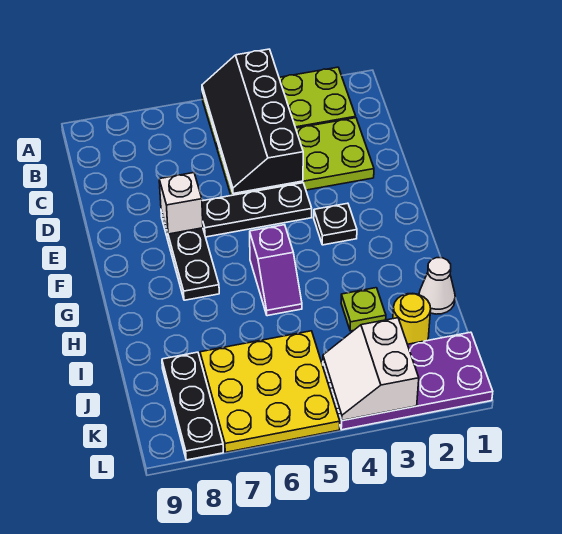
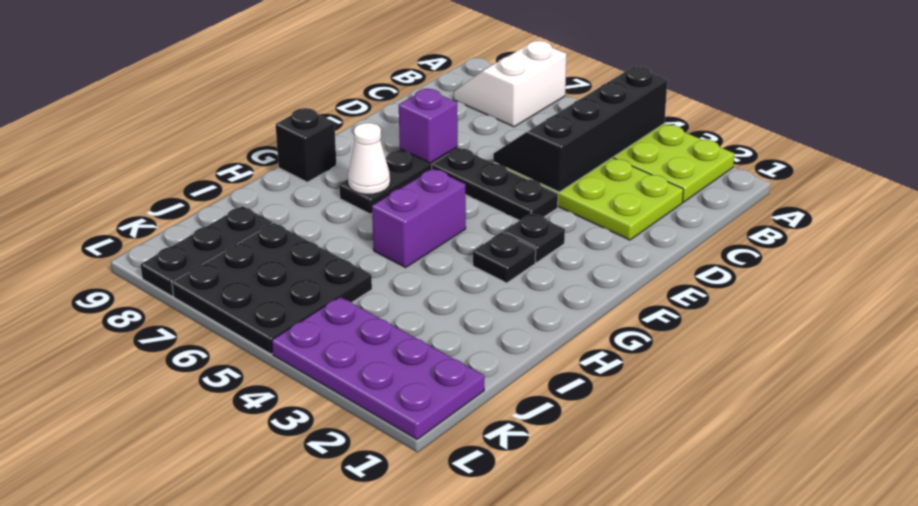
white 1x1 brick [159,173,203,234] -> purple 1x1 brick [399,89,458,163]
none -> black 1x1 plate [473,233,536,283]
purple 1x2 slope [250,225,302,316] -> purple 1x2 brick [372,169,466,268]
none -> black 1x1 brick [276,108,336,182]
white 1x1 cone [419,258,455,314] -> white 1x1 cone moved to [348,123,390,194]
lime 1x1 plate [341,288,386,331] -> none
yellow 1x1 round brick [393,293,431,344] -> none
yellow 3x3 plate [200,331,340,452] -> black 3x3 plate [172,223,372,354]
white 2x2 slope [323,318,419,421] -> white 2x2 slope moved to [453,41,566,127]

